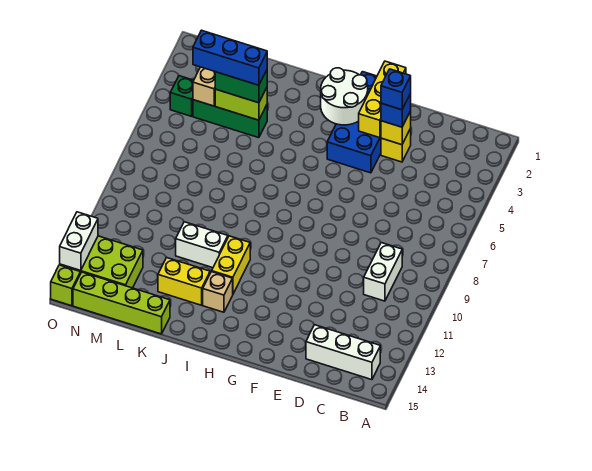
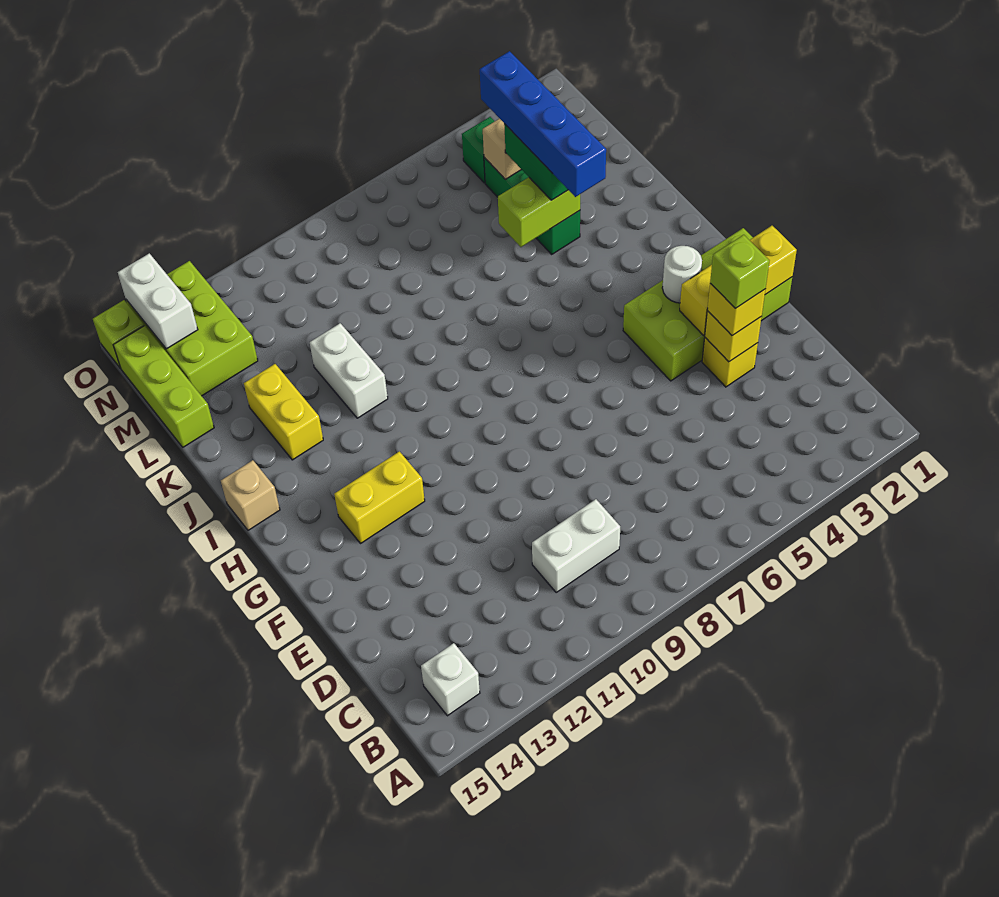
white 1x3 brick [306,325,380,380] -> white 1x1 brick [421,643,480,716]
blue 1x1 brick [381,94,411,127] -> yellow 1x1 brick [707,283,765,336]
blue 1x1 brick [381,69,411,110] -> lime 1x1 brick [710,235,769,309]
blue 2x4 brick [327,72,381,173] -> lime 2x4 brick [623,228,792,381]
white 2x2 round brick [321,68,368,125] -> white 1x1 round brick [662,246,702,303]
yellow 1x2 brick [212,236,250,294] -> yellow 1x2 brick moved to [334,451,425,544]
tan 1x1 brick [203,272,233,312] -> tan 1x1 brick moved to [221,460,280,530]
lime 1x2 brick [215,88,267,120] -> lime 1x2 brick turned to [498,177,580,247]
blue 1x3 brick [193,30,267,85] -> blue 1x4 brick [480,51,606,197]
lime 1x4 brick [73,272,170,334] -> lime 1x3 brick [113,326,214,447]
white 1x2 brick [60,212,98,271] -> white 1x2 brick turned to [118,253,198,349]

